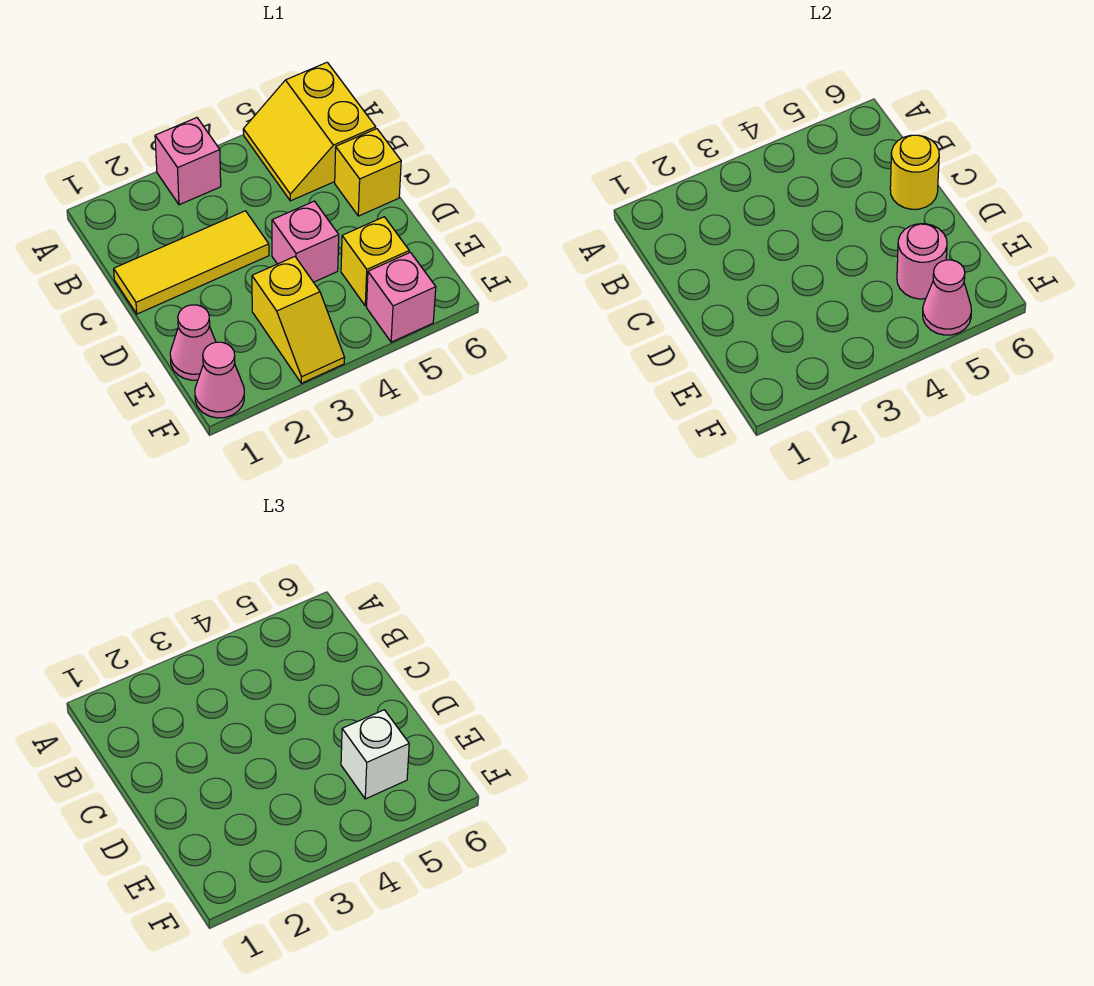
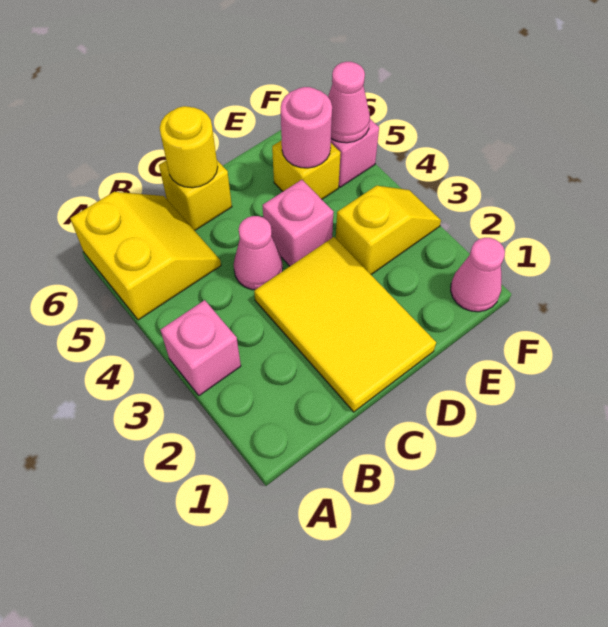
yellow 2x2 slope [243,62,376,201] -> yellow 2x2 slope turned to [70,192,221,320]
yellow 1x3 tile [114,211,269,314] -> yellow 2x3 tile [254,237,436,412]
pink 1x1 cone [170,305,216,380] -> pink 1x1 cone moved to [234,216,283,290]
white 1x1 brick [341,710,409,799] -> none

